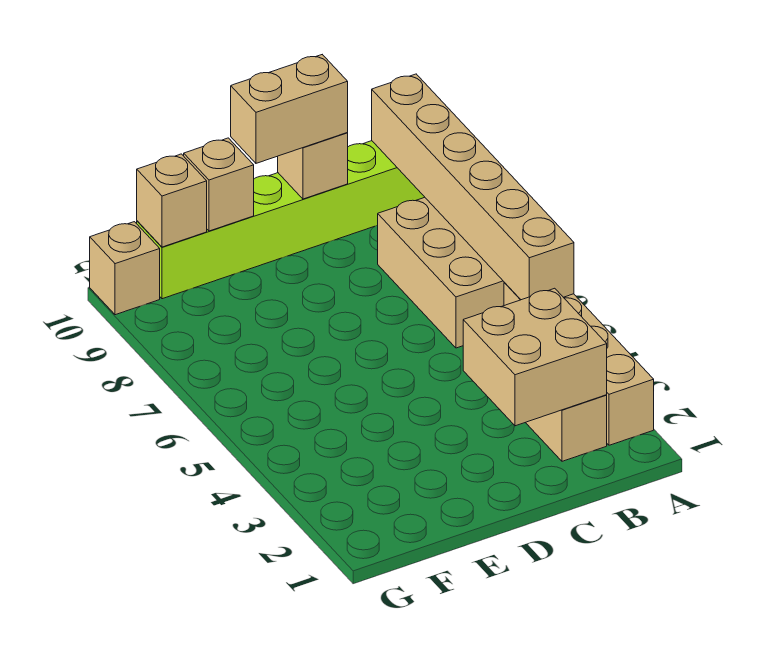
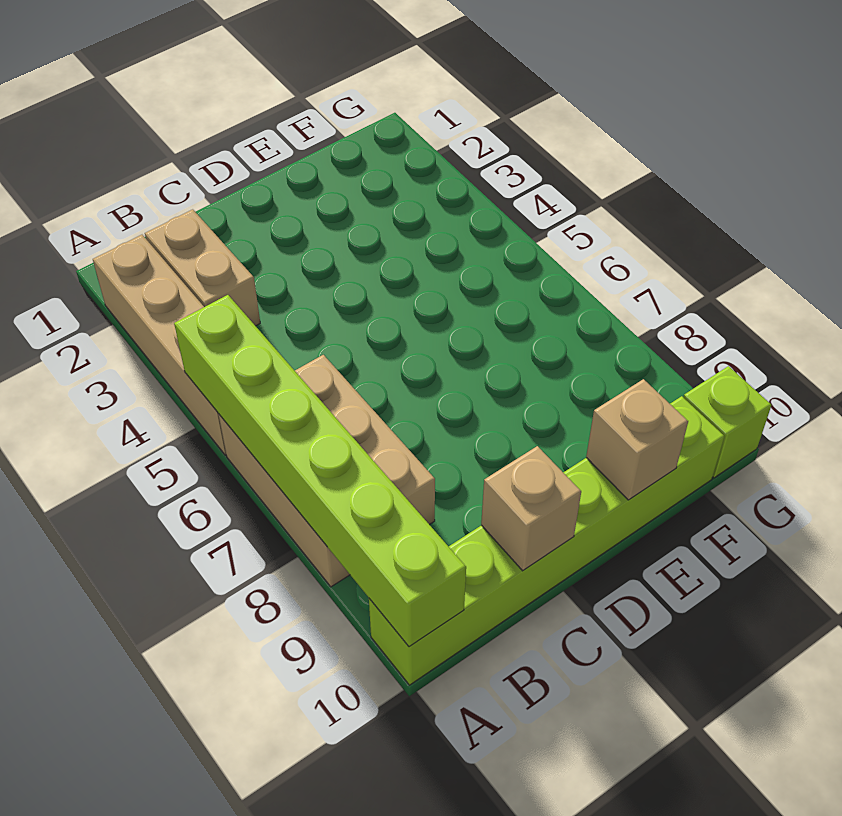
tan 1x6 brick [372,74,574,300] -> lime 1x6 brick [174,295,466,647]
tan 2x2 brick [463,288,607,426] -> none
tan 1x2 brick [231,55,348,163] -> none
tan 1x1 brick [137,154,207,247] -> none
tan 1x1 brick [90,222,160,315] -> lime 1x1 brick [683,366,771,478]

